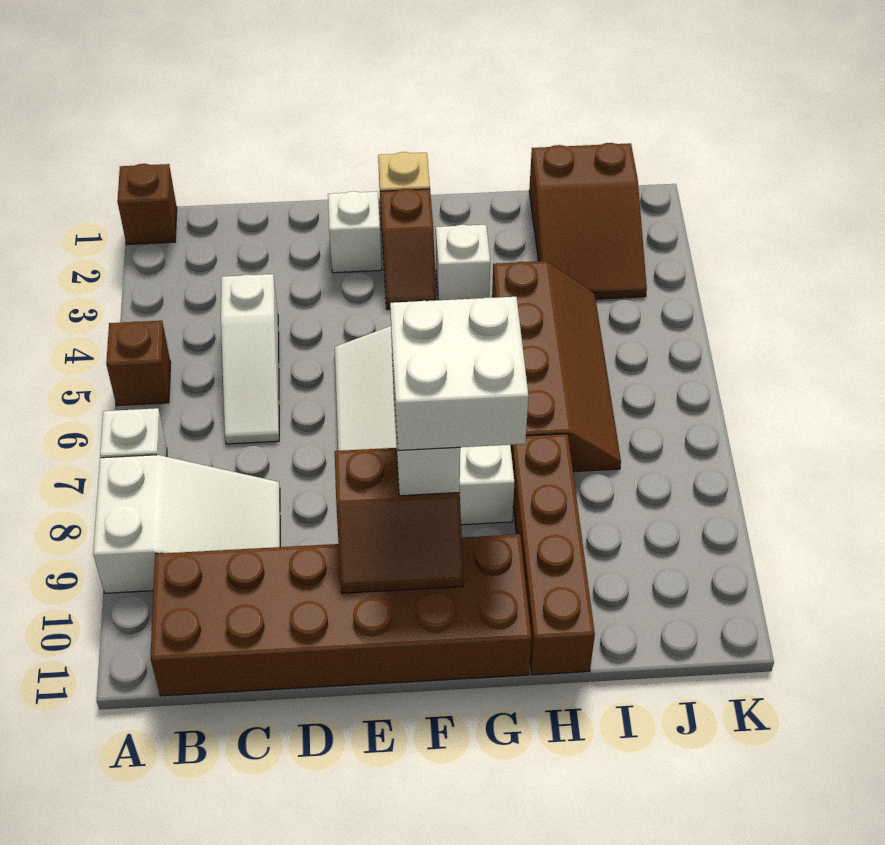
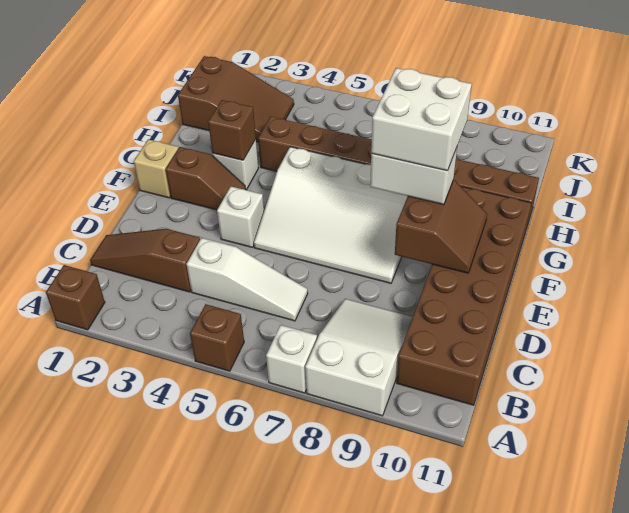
none -> brown 1x3 slope [90,229,200,292]
white 1x1 brick [328,191,382,273] -> white 1x1 brick moved to [217,187,264,247]
none -> brown 1x1 brick [208,100,256,160]

